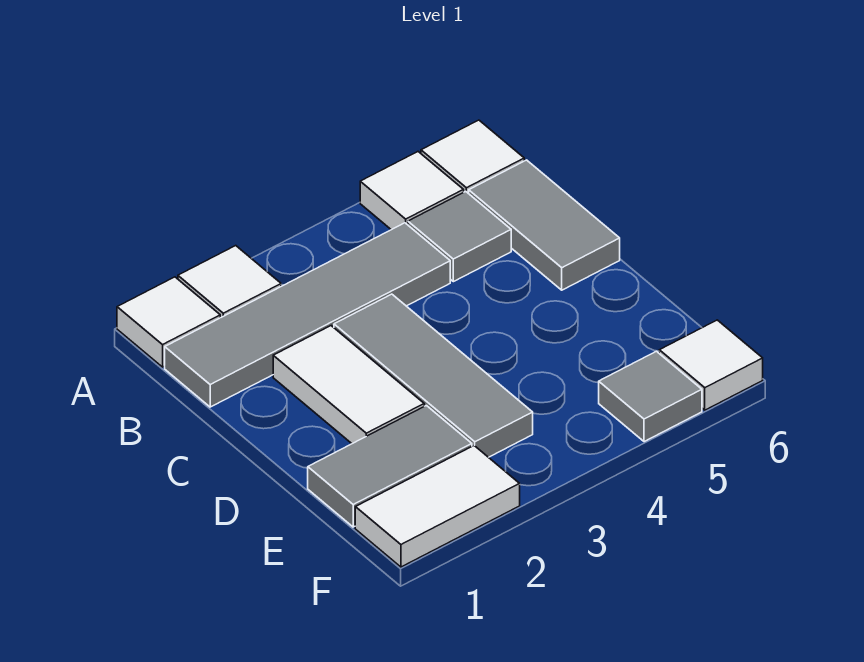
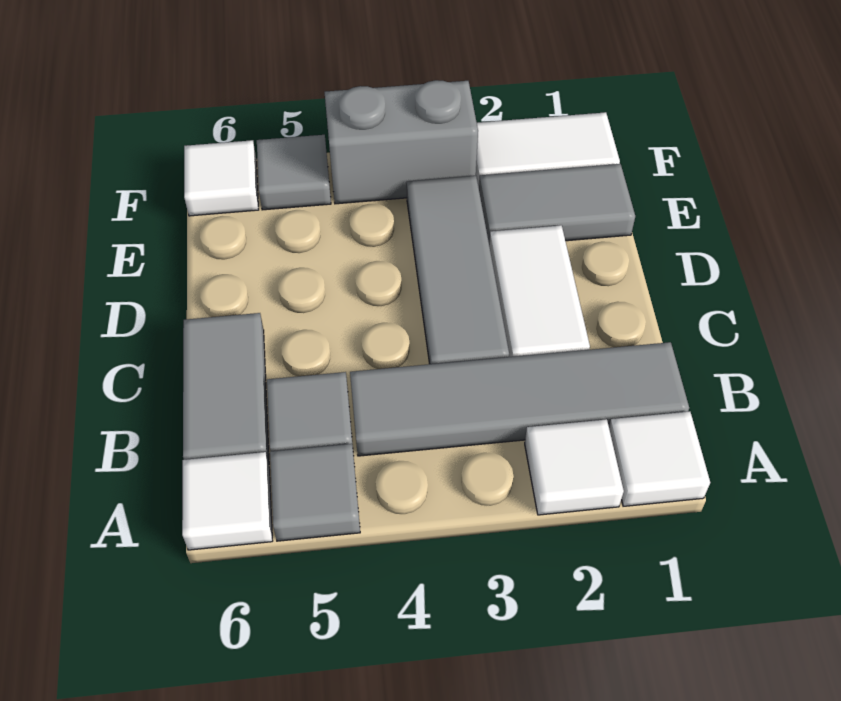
white 1x1 tile [360,152,464,230] -> grey 1x1 tile [270,444,360,541]
none -> grey 1x2 brick [325,80,478,204]

